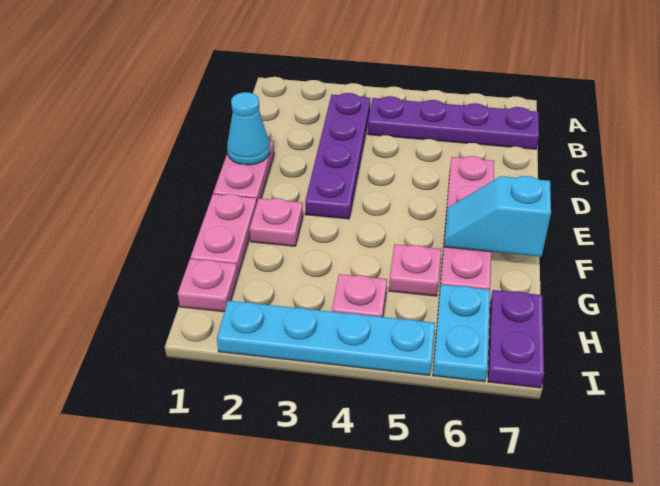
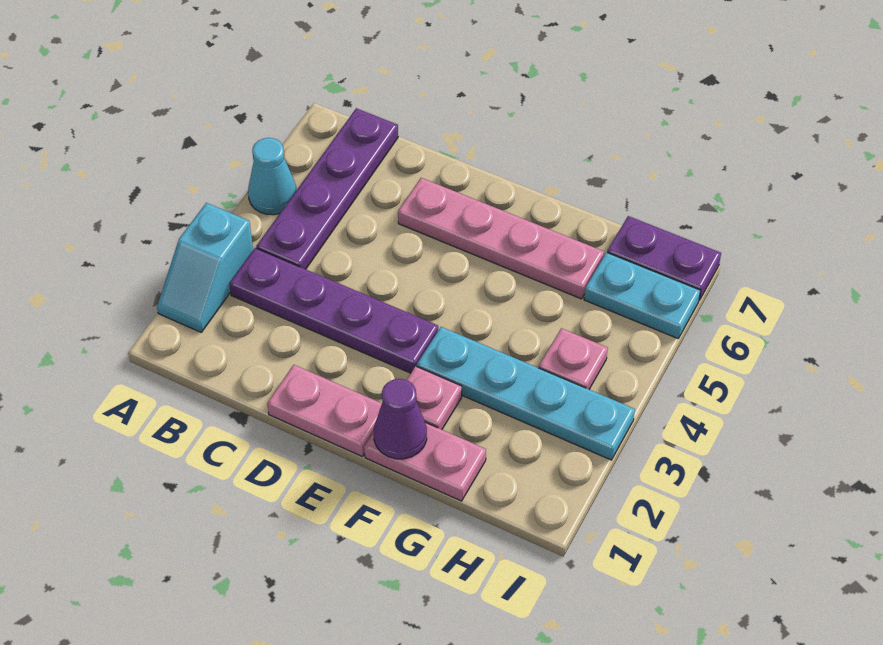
cyan 1x1 cone [227,92,270,165] -> cyan 1x1 cone moved to [248,138,297,215]
none -> purple 1x1 cone [374,379,427,459]
cyan 1x2 slope [444,176,551,257] -> cyan 1x2 slope moved to [157,203,253,332]
pink 1x1 plate [389,244,441,296] -> none
pink 1x1 plate [178,259,238,312] -> none
cyan 1x4 plate [217,301,435,375] -> cyan 1x4 plate turned to [417,327,635,460]

